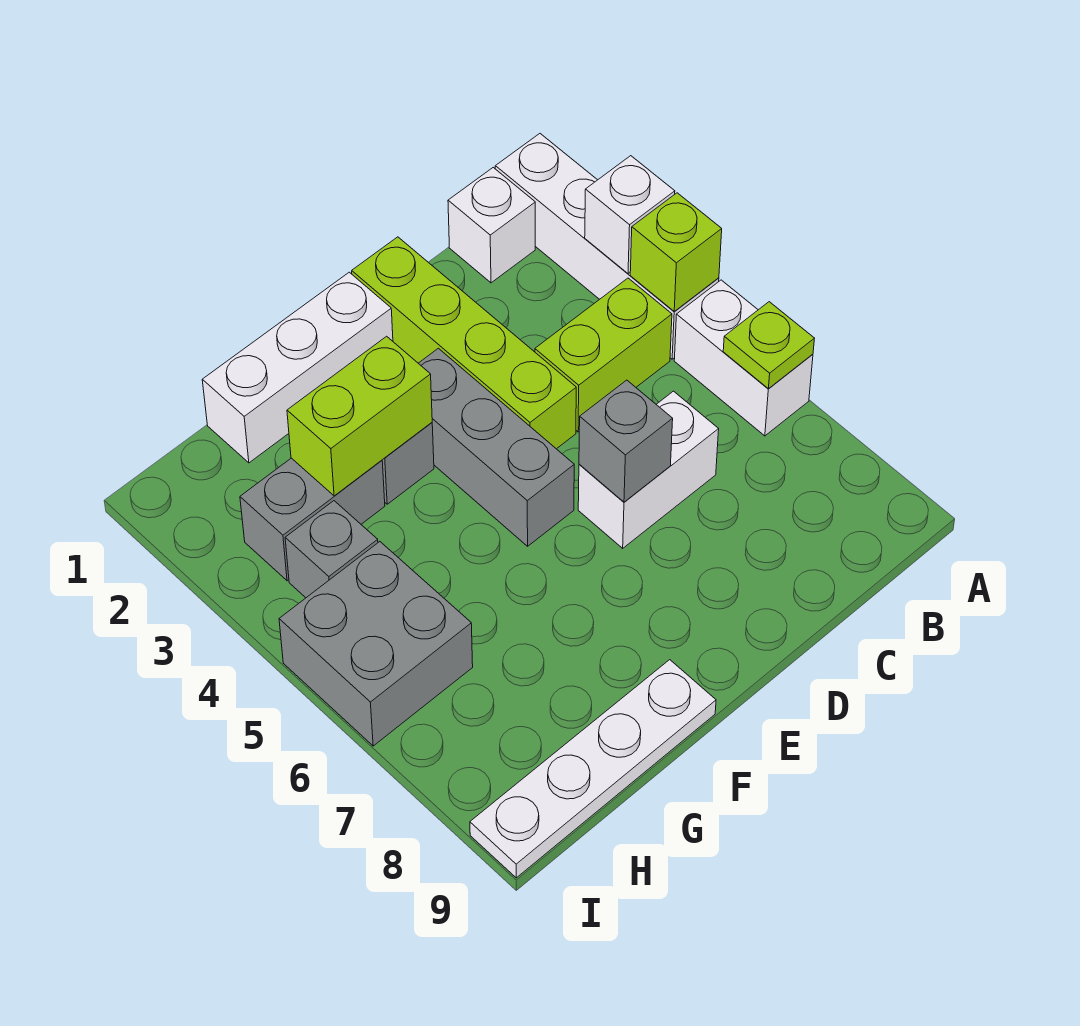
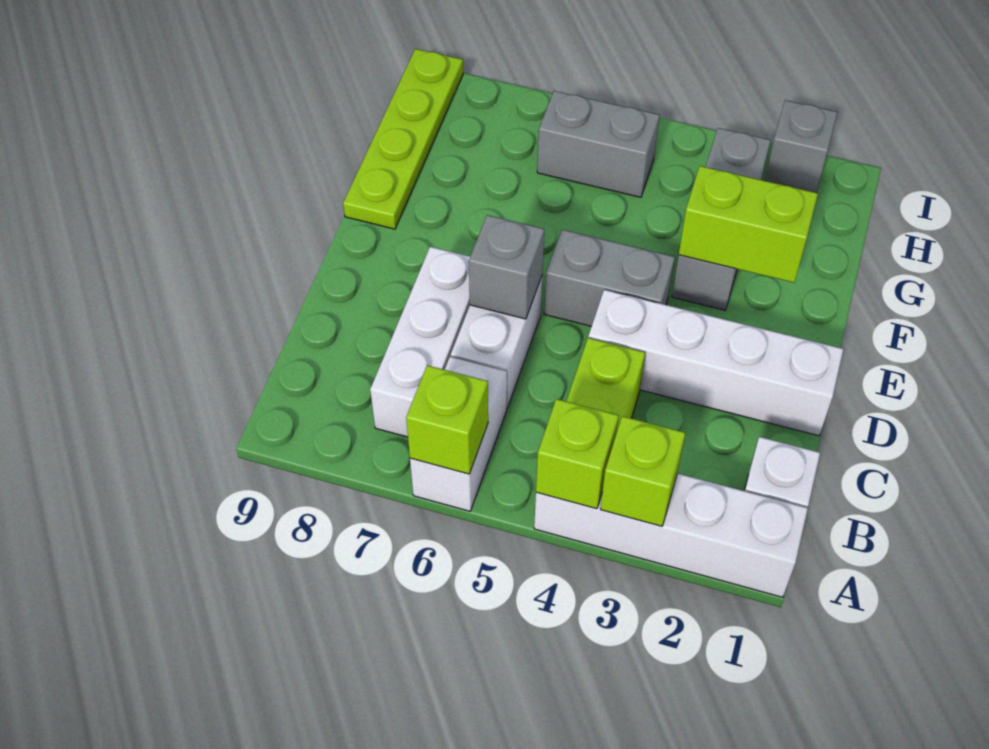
white 1x1 brick [585,156,675,274] -> lime 1x1 brick [600,416,685,526]
white 1x2 brick [674,280,813,436] -> white 1x2 brick turned to [410,357,507,511]
lime 1x1 plate [723,302,815,389] -> lime 1x1 brick [406,365,488,474]
lime 1x4 brick [352,237,576,449] -> white 1x4 brick [588,290,843,436]
white 1x3 brick [202,272,393,463] -> white 1x3 brick moved to [370,247,470,437]
grey 1x3 brick [418,348,574,546] -> grey 1x2 brick [544,230,675,326]
lime 1x2 brick [287,336,432,496] -> lime 1x2 brick turned to [679,166,818,283]
white 1x4 plate [470,660,716,878] -> lime 1x4 plate [343,49,463,229]
grey 1x1 brick [285,501,378,598] -> grey 1x1 brick moved to [765,100,837,193]
grey 2x2 brick [279,542,473,746] -> grey 1x2 brick [537,91,660,197]

